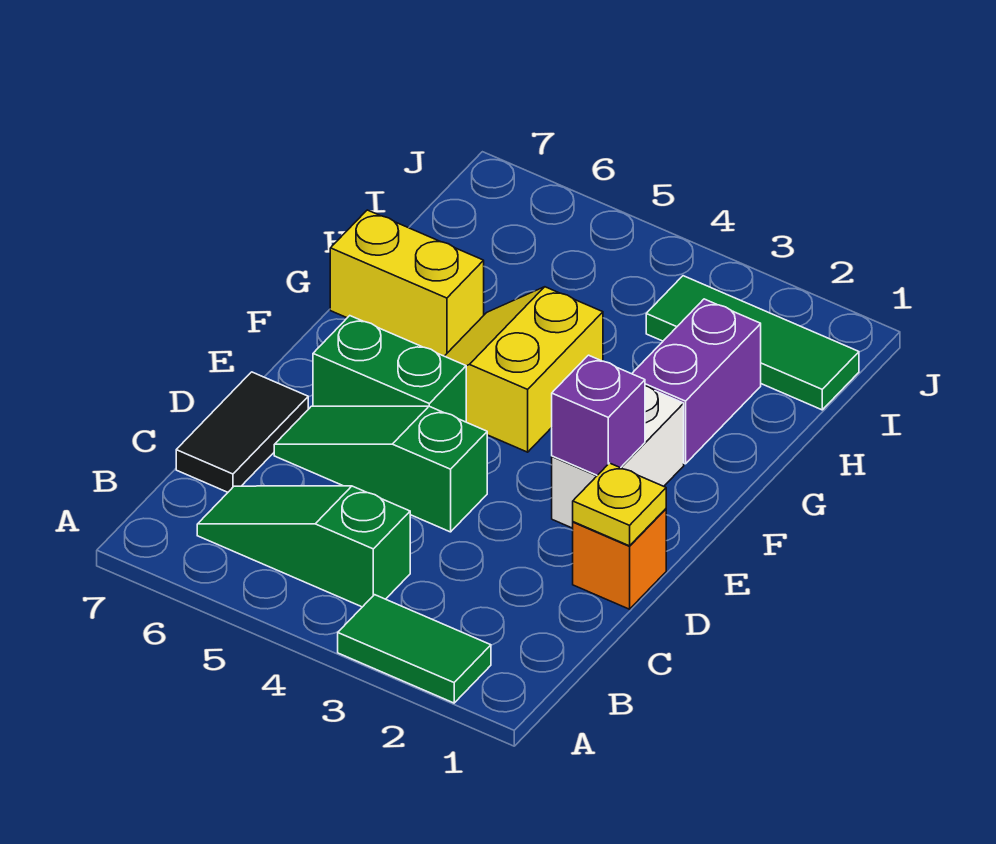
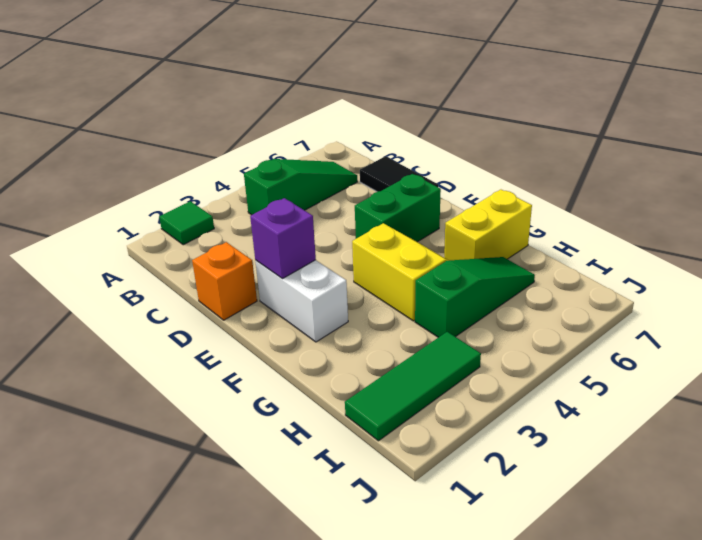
green 1x2 tile [338,595,491,703] -> green 1x1 tile [159,201,214,245]
yellow 1x1 plate [573,463,666,546] -> none
green 1x3 slope [274,406,487,532] -> green 1x3 slope moved to [415,257,535,337]
purple 1x2 brick [632,299,761,464] -> none

